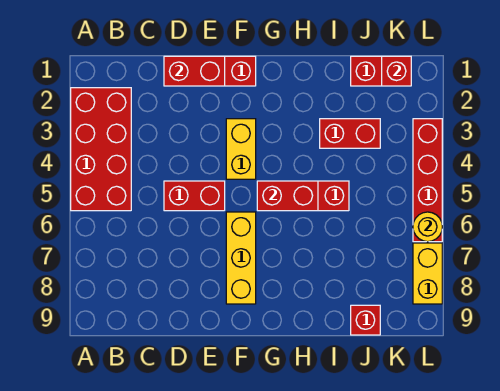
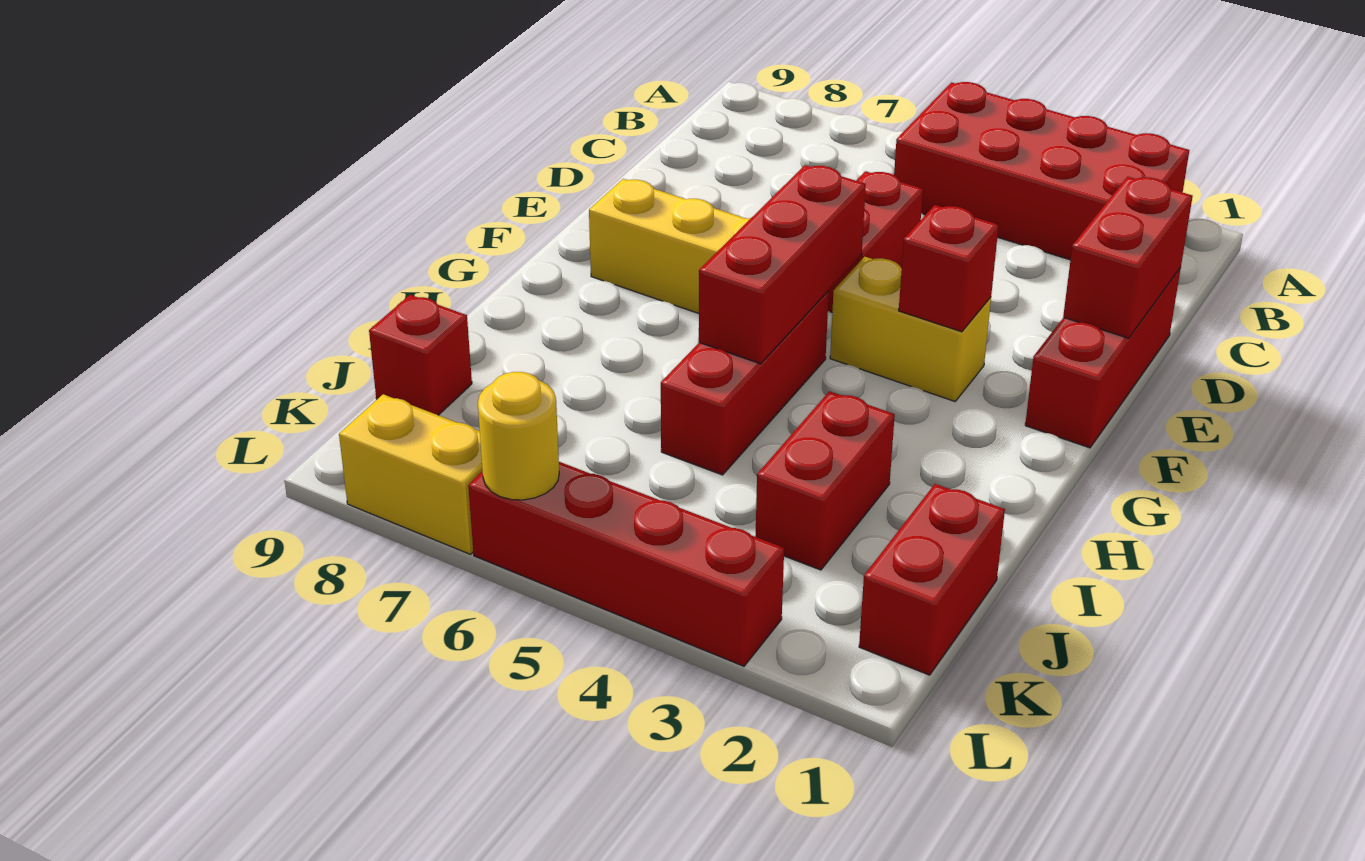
red 1x2 brick [257,181,318,211] -> red 1x3 brick [699,165,866,364]
red 1x1 brick [382,56,411,86] -> red 1x1 brick moved to [899,205,999,332]

